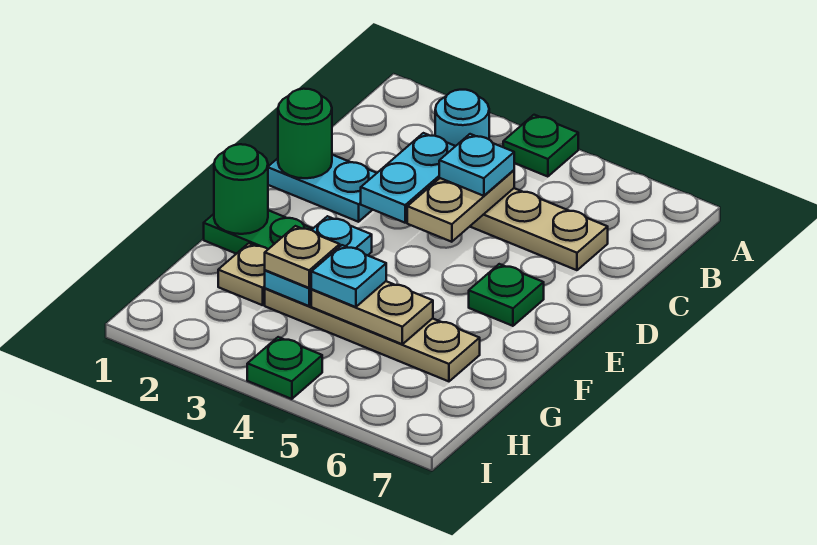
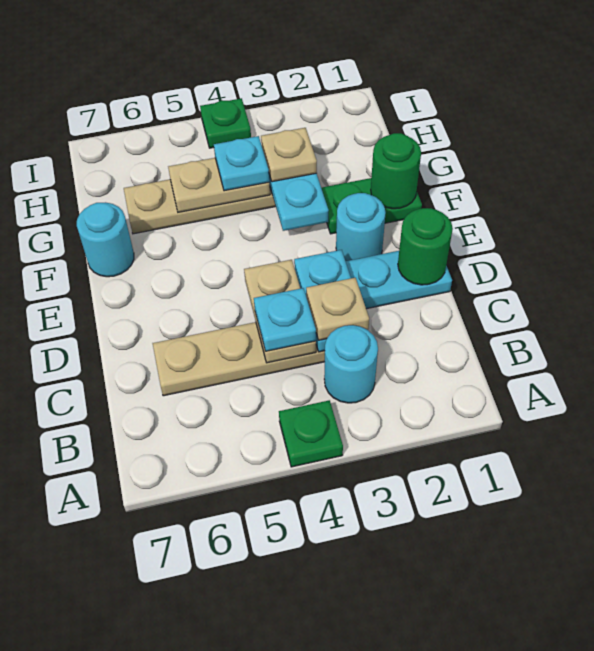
none -> cyan 1x1 round brick [336,193,386,261]
green 1x1 plate [469,264,544,326] -> none
none -> cyan 1x1 round brick [77,202,134,277]
tan 1x1 plate [218,243,268,305] -> tan 1x1 plate moved to [306,278,369,340]

